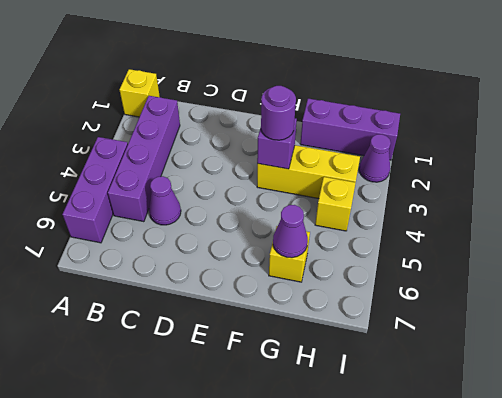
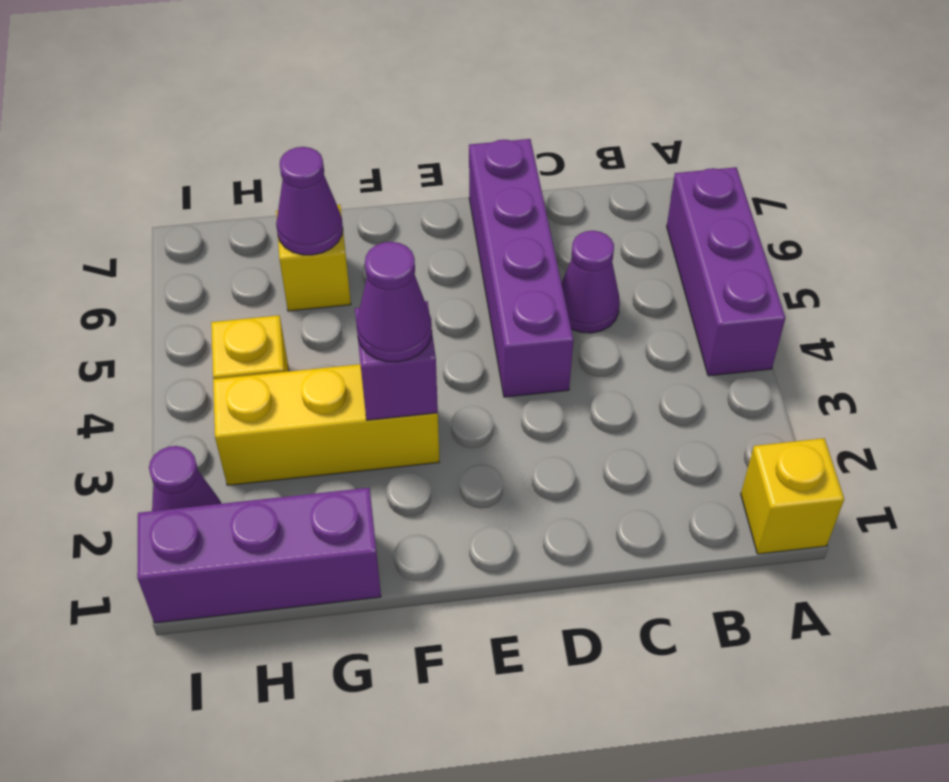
purple 1x4 brick [108,96,180,222] -> purple 1x4 brick moved to [469,139,573,397]
purple 1x1 round brick [261,86,296,140] -> purple 1x1 cone [357,242,432,362]

